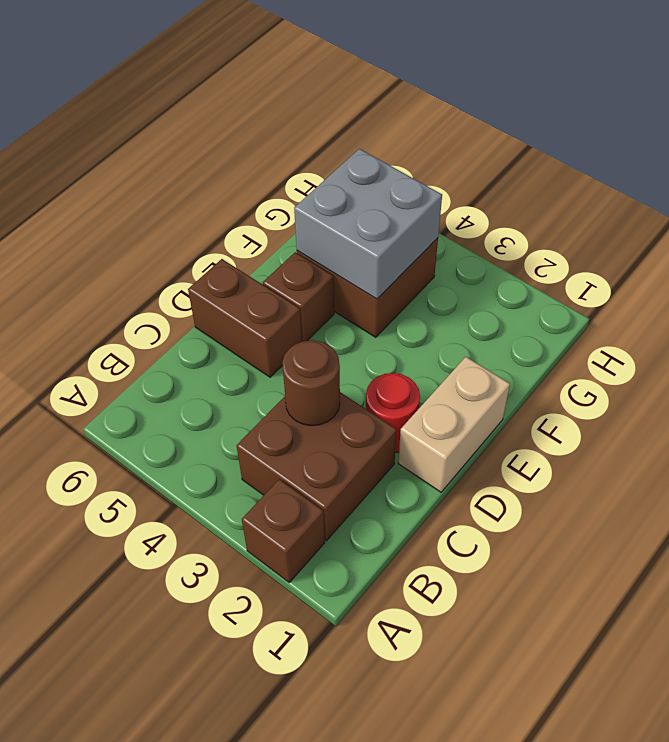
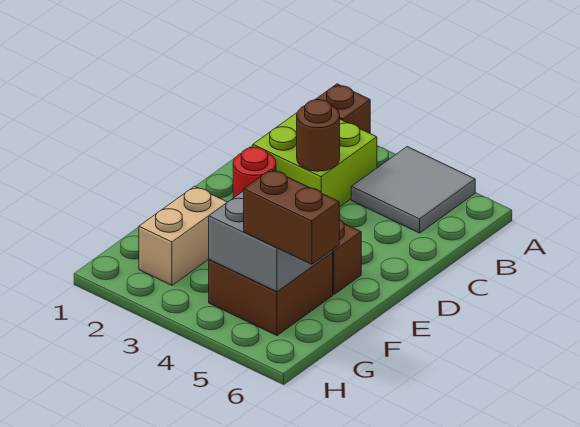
none -> grey 2x2 tile [351,147,475,233]
brown 2x2 brick [237,392,397,541] -> lime 2x2 brick [253,113,377,207]
tan 1x2 brick [398,357,510,492] -> tan 1x2 brick moved to [139,186,227,285]
brown 1x2 brick [188,259,302,377] -> brown 1x2 brick moved to [244,169,339,264]

